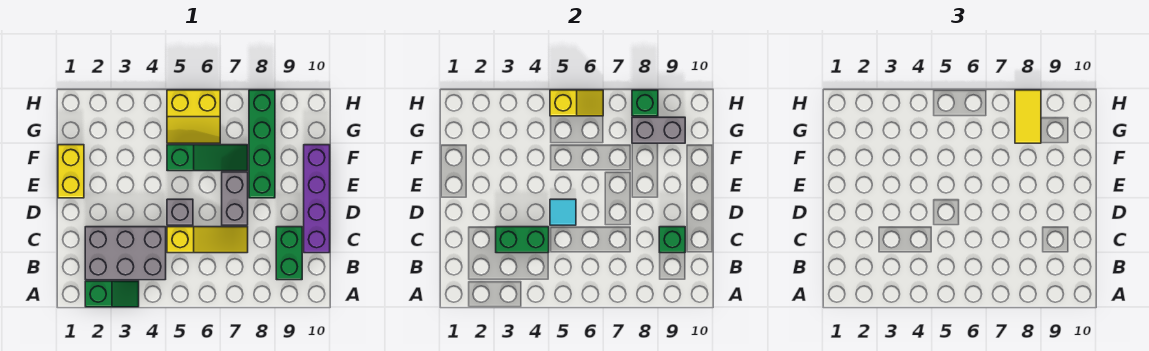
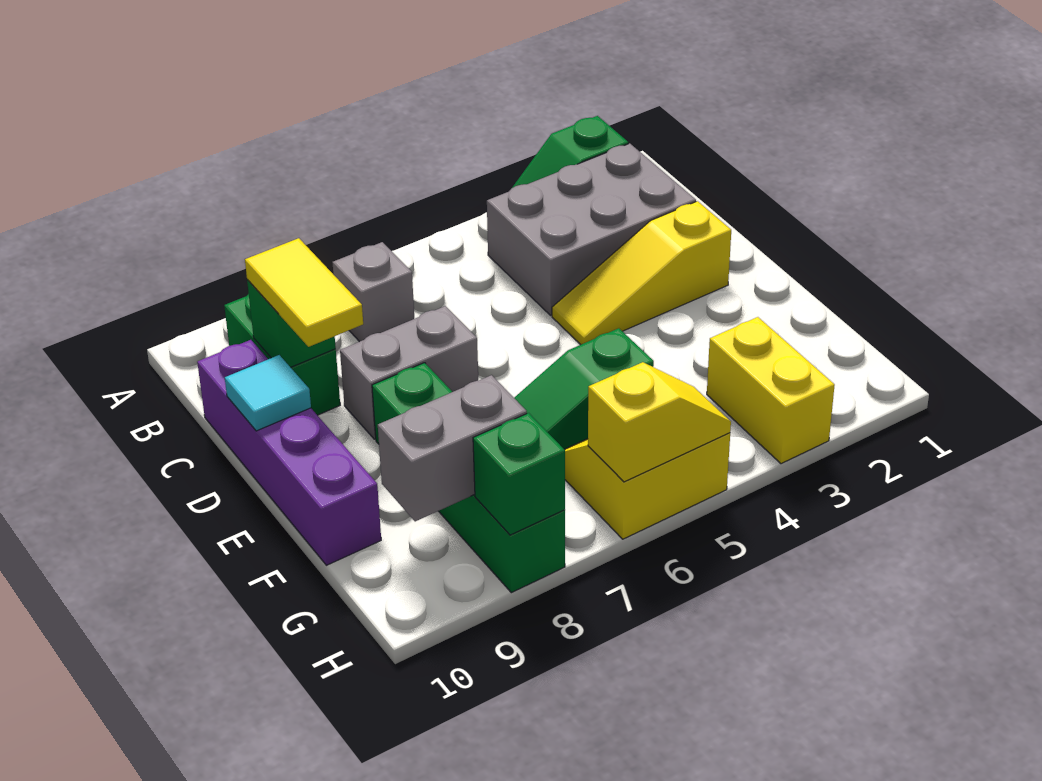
green 1x2 brick [496,227,549,253] -> none
yellow 1x3 slope [167,227,248,253] -> yellow 1x3 slope moved to [552,201,731,345]
grey 1x1 brick [167,199,193,225] -> grey 1x1 brick moved to [332,242,414,342]
cyan 1x1 tile [550,199,576,225] -> cyan 1x1 tile moved to [225,355,311,431]
grey 1x2 brick [222,172,248,225] -> grey 1x2 brick turned to [340,306,478,439]
yellow 1x2 brick [58,145,84,198] -> yellow 1x2 brick moved to [707,317,835,464]
yellow 1x2 tile [1015,90,1041,143] -> yellow 1x2 tile moved to [245,238,363,347]
yellow 1x2 slope [550,90,603,116] -> yellow 1x2 slope turned to [588,362,731,482]

